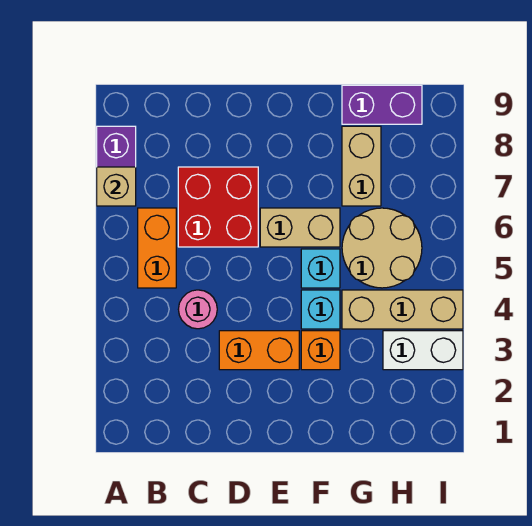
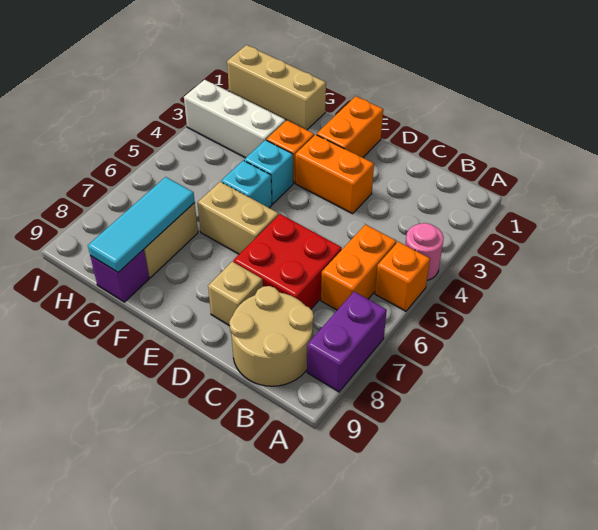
none -> orange 1x1 brick [375,242,430,311]
tan 1x1 brick [97,167,136,206] -> tan 1x1 brick moved to [208,262,263,326]
pink 1x1 round brick [178,290,217,329] -> pink 1x1 round brick moved to [405,223,444,280]
none -> orange 1x2 brick [317,96,383,158]
tan 1x3 brick [342,290,463,329] -> tan 1x3 brick moved to [227,45,326,130]
tan 2x2 round brick [342,208,422,288] -> tan 2x2 round brick moved to [229,286,314,386]
none -> cyan 1x3 tile [88,177,195,272]
purple 1x2 brick [342,85,422,124] -> purple 1x1 brick [90,249,149,302]
white 1x2 brick [383,331,463,370] -> white 1x3 brick [184,80,285,158]

